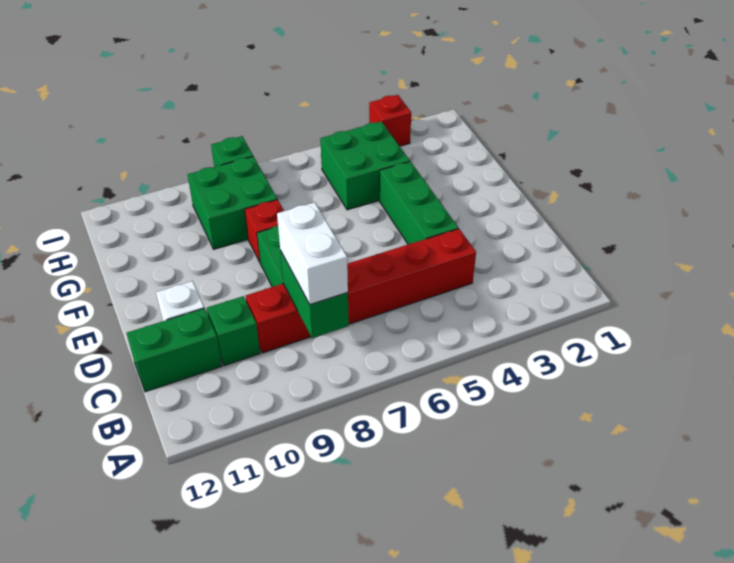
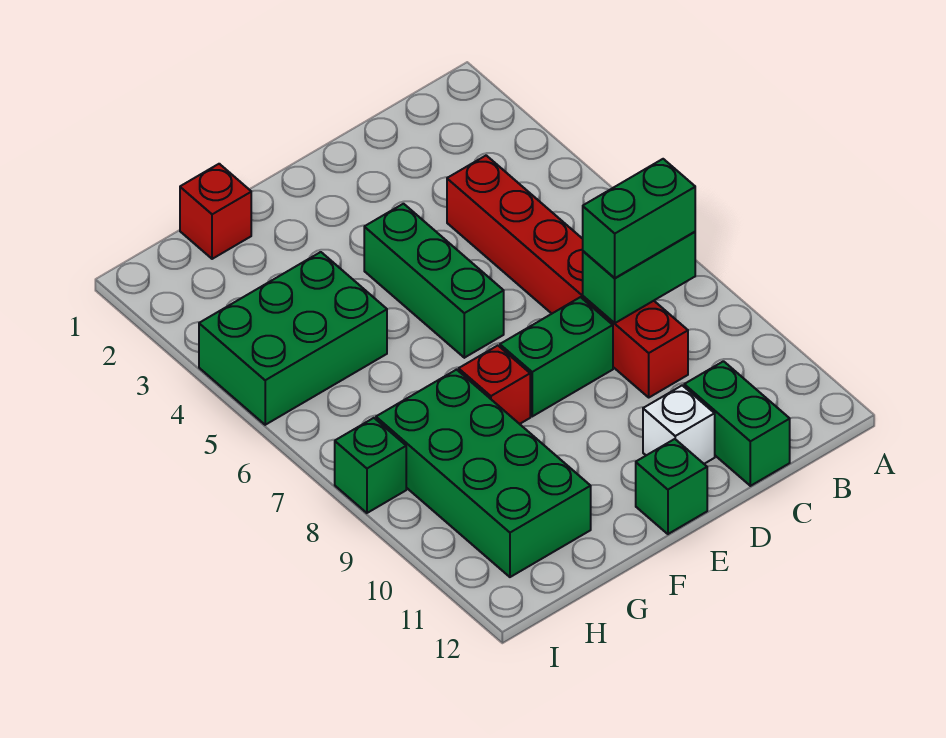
white 1x2 brick [277,202,348,304] -> green 1x2 brick [583,159,695,278]
green 1x1 brick [207,296,260,366] -> green 1x1 brick moved to [636,439,707,534]
green 1x3 brick [380,161,458,244] -> green 1x3 brick turned to [364,204,504,358]
green 2x2 brick [320,121,410,210] -> green 2x3 brick [199,252,387,425]
green 2x2 brick [188,156,277,249] -> green 2x4 brick [376,370,591,577]
red 1x1 brick [369,95,411,146] -> red 1x1 brick moved to [180,164,251,259]

